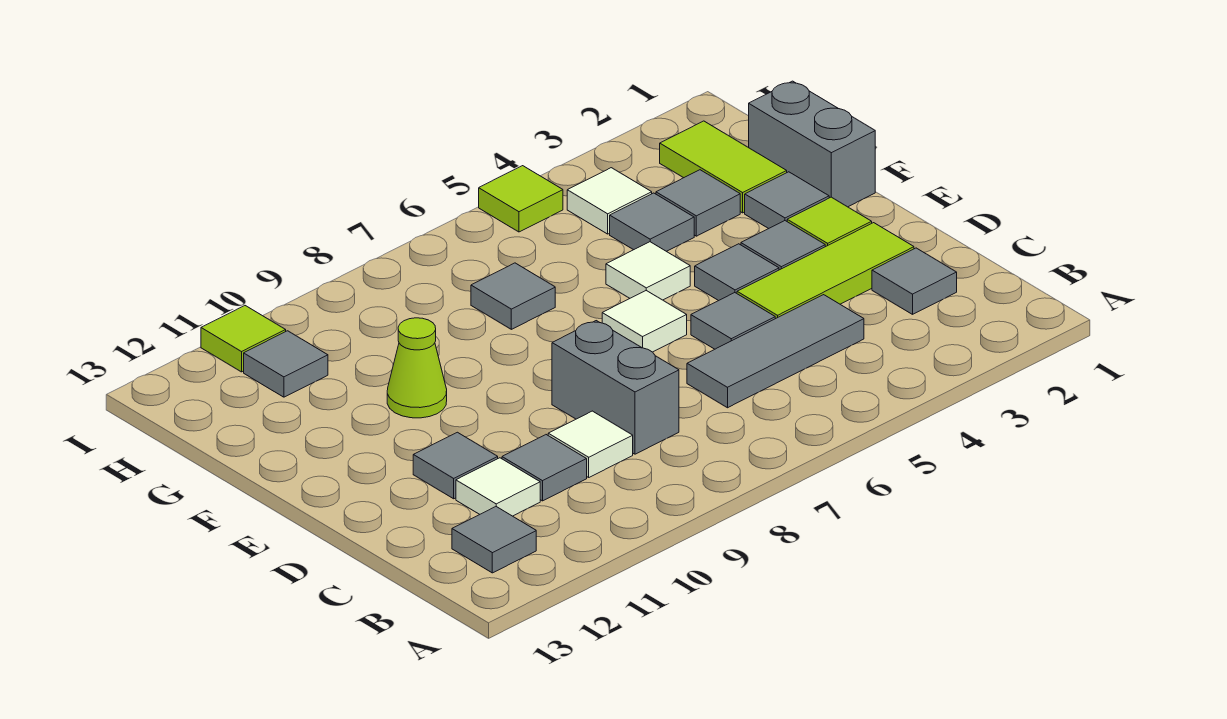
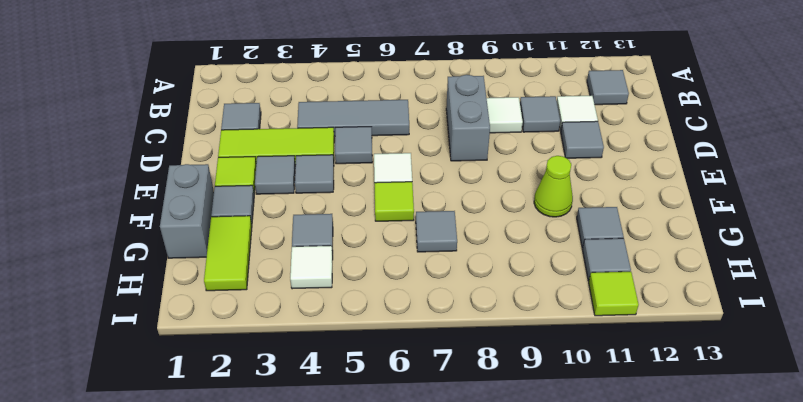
white 1x1 tile [606,242,690,300] -> none
grey 1x1 tile [656,170,740,236] -> grey 1x1 tile moved to [577,207,624,248]
lime 1x1 tile [479,166,563,232] -> lime 1x1 tile moved to [374,182,414,221]

